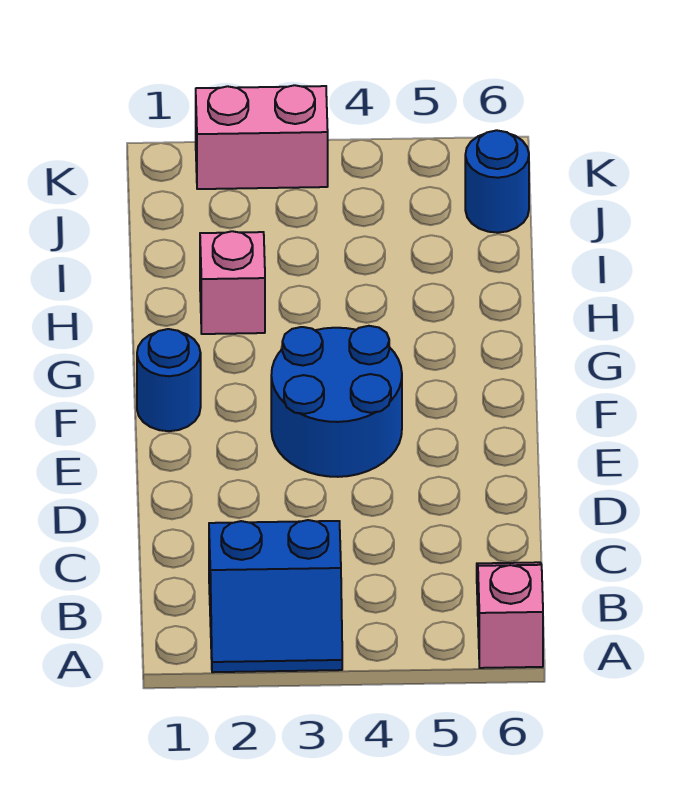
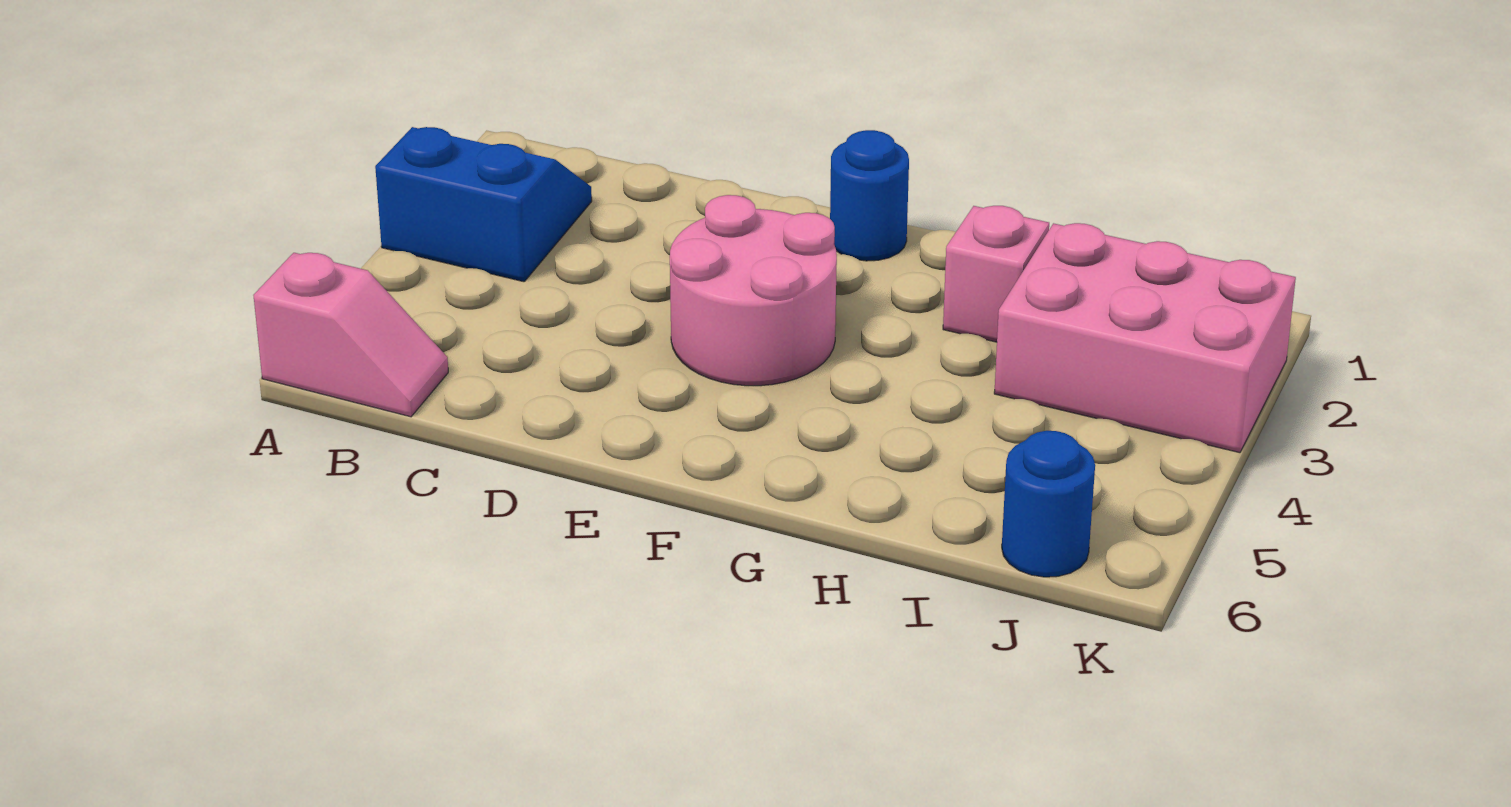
blue 2x2 slope [209,520,342,672] -> blue 2x2 slope turned to [375,127,592,282]
blue 2x2 round brick [271,326,402,477] -> pink 2x2 round brick [670,195,837,386]
pink 1x2 brick [196,85,328,189] -> pink 2x3 brick [994,223,1296,453]

